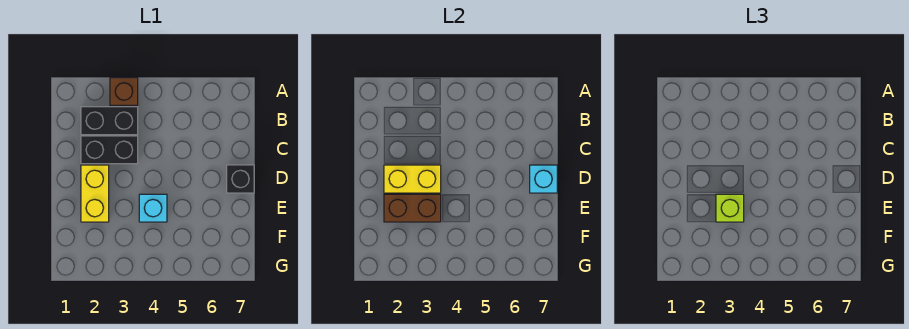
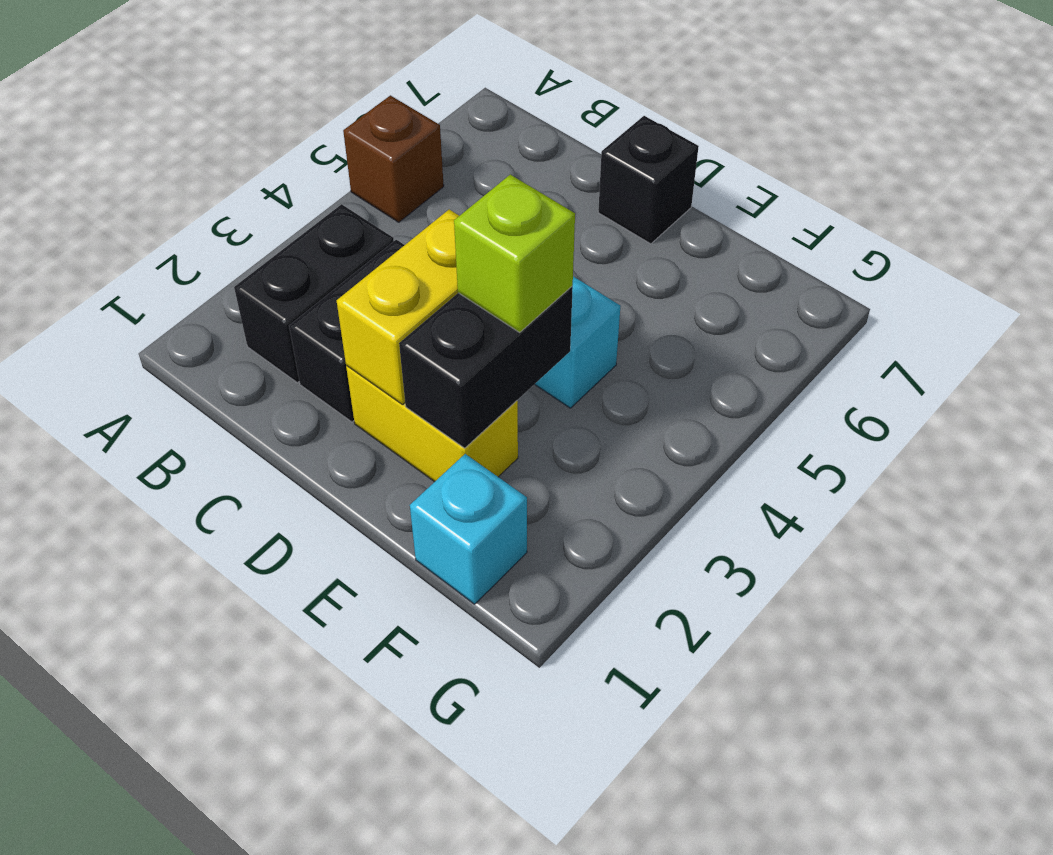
brown 1x1 brick [110,78,138,105] -> brown 1x1 brick moved to [343,95,444,222]
cyan 1x1 brick [530,165,557,193] -> cyan 1x1 brick moved to [410,454,527,604]
brown 1x2 brick [384,194,441,222] -> black 1x2 brick [399,287,573,448]

